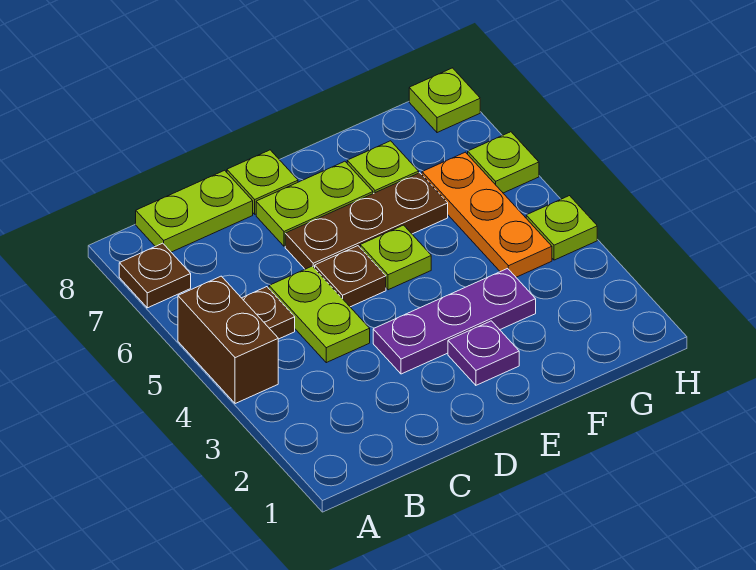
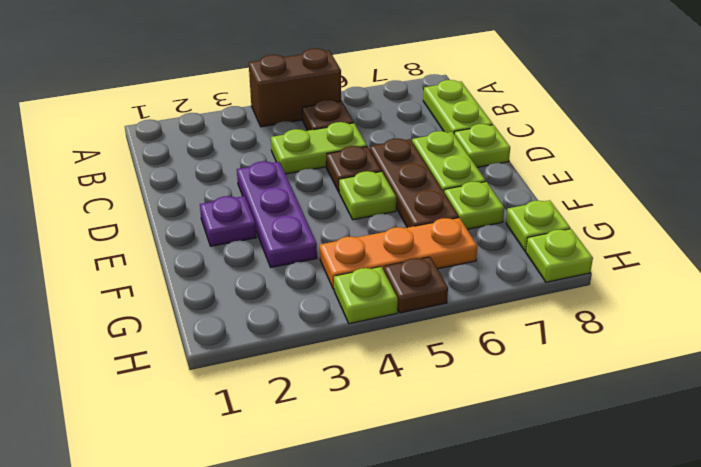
brown 1x1 plate [119,243,191,308] -> brown 1x1 plate moved to [384,257,448,313]
lime 1x1 plate [468,132,539,193] -> lime 1x1 plate moved to [506,200,570,251]

